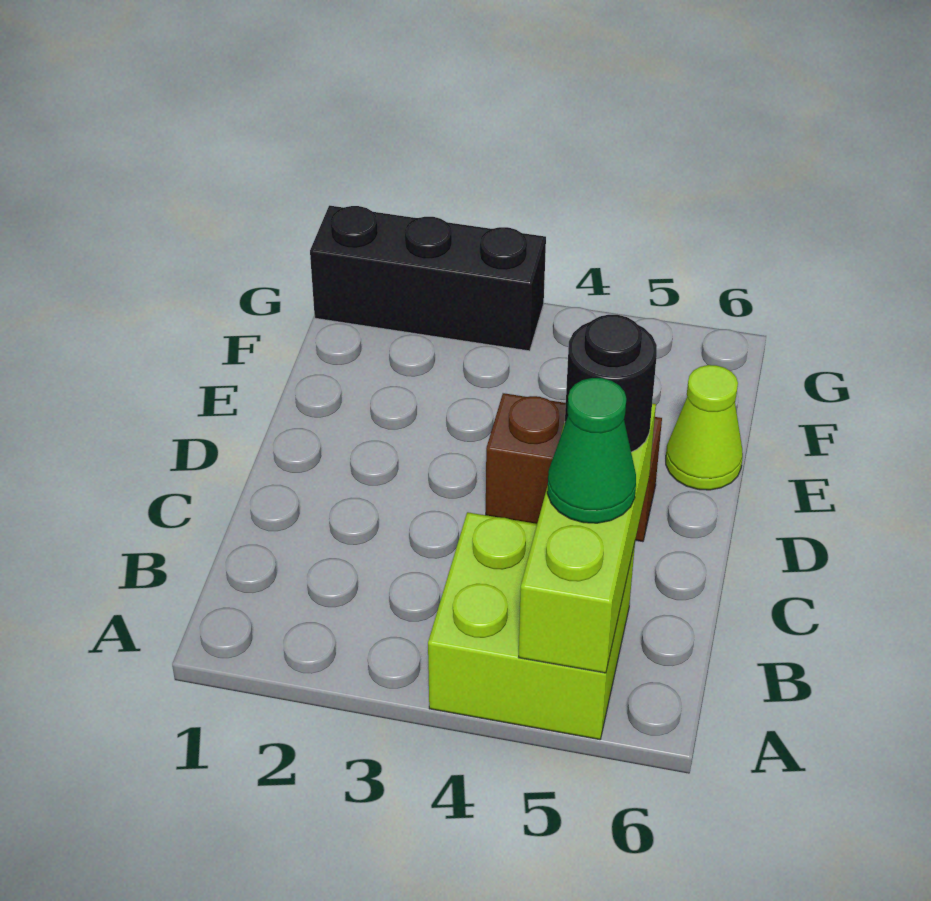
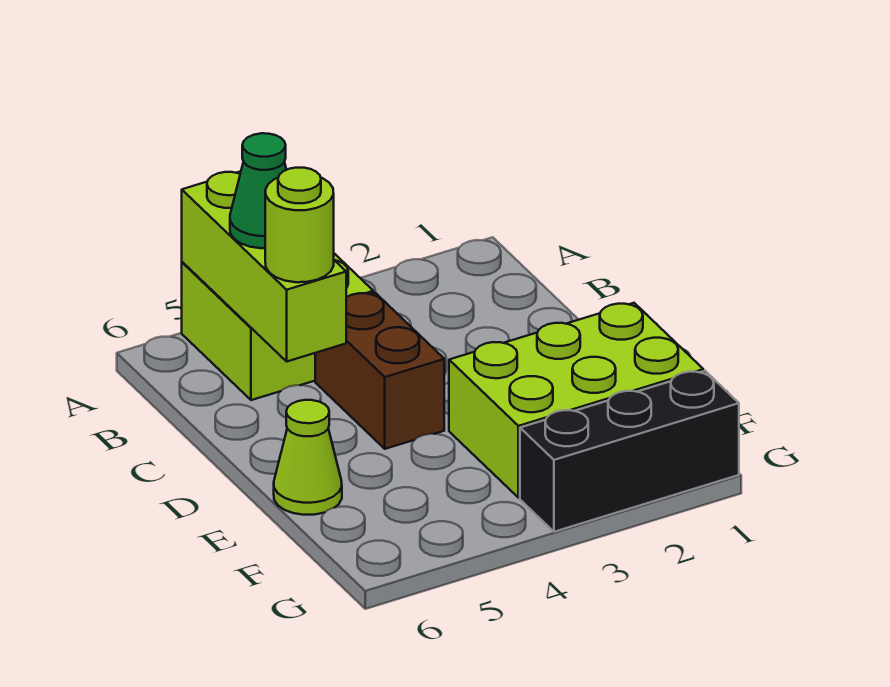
black 1x1 round brick [565,315,657,452] -> lime 1x1 round brick [265,168,334,282]
brown 1x2 brick [486,393,662,542] -> brown 1x2 brick turned to [315,293,444,449]
none -> lime 2x3 brick [449,303,703,498]

